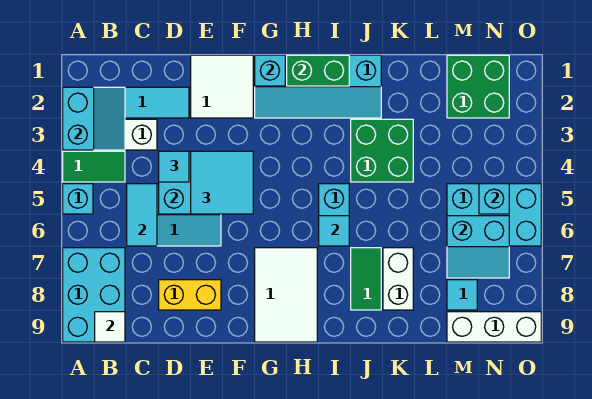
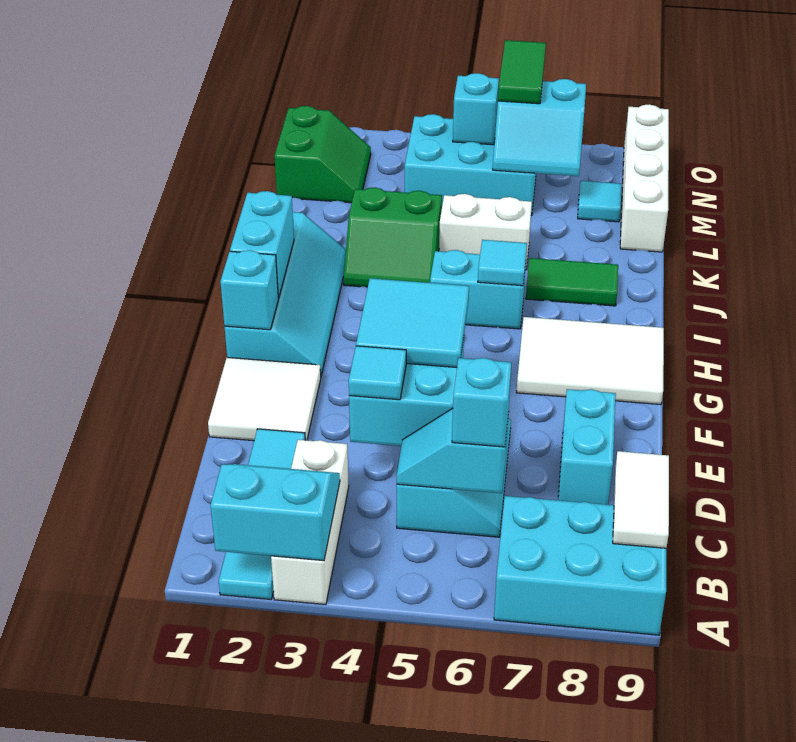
green 1x2 tile [63,151,125,182] -> green 1x2 tile moved to [498,40,546,104]
cyan 1x1 brick [63,184,93,214] -> cyan 1x1 brick moved to [452,358,511,447]
white 1x1 tile [95,312,125,342] -> white 1x2 tile [613,451,669,548]
cyan 1x2 tile [127,184,157,246] -> cyan 1x2 slope [397,408,508,493]
yellow 1x2 brick [159,280,221,310] -> cyan 1x2 brick [558,389,616,505]
green 1x2 brick [287,55,349,86] -> cyan 1x2 brick [230,191,294,298]
green 2x2 brick [351,119,413,182] -> green 2x2 slope [344,187,442,287]
white 1x2 brick [383,248,413,310] -> white 1x2 brick moved to [439,194,532,270]
green 2x2 brick [447,55,509,118] -> green 2x2 slope [275,106,371,203]
cyan 2x3 brick [447,184,541,246] -> cyan 2x3 brick turned to [405,114,536,216]
cyan 2x2 slope [447,216,509,278] -> cyan 2x2 slope turned to [493,79,586,176]
white 1x3 brick [447,312,541,342] -> white 1x4 brick [620,104,669,252]

